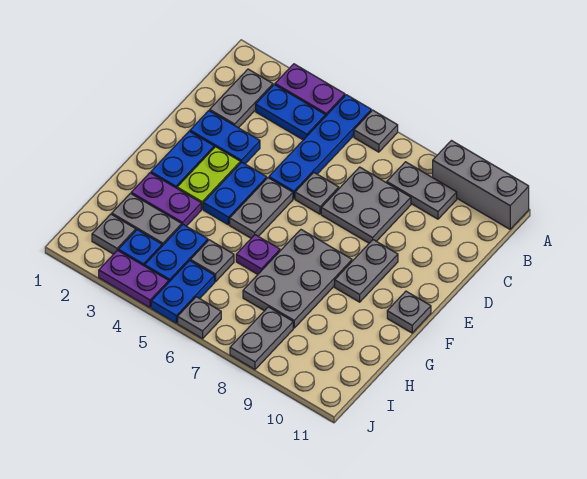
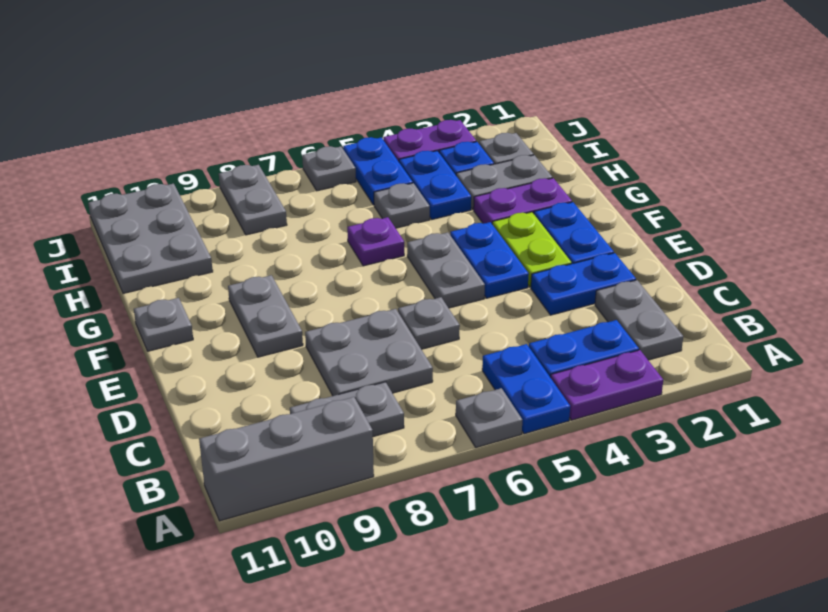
blue 1x4 plate [269,95,371,199] -> blue 1x2 plate [482,344,570,434]
grey 2x3 plate [243,230,352,328] -> grey 2x3 plate moved to [88,184,213,294]

